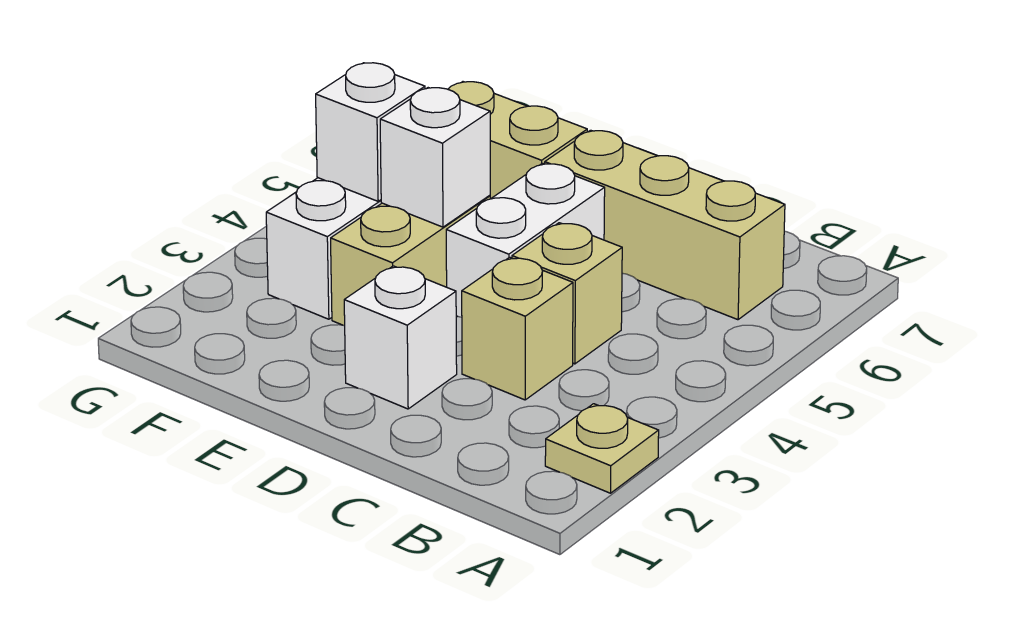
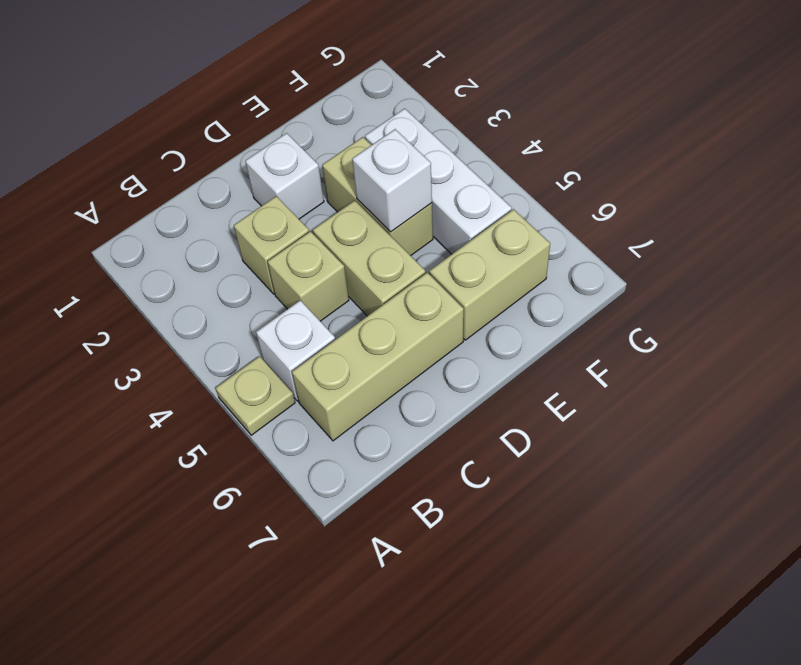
tan 1x1 plate [545,404,659,493] -> tan 1x1 plate moved to [216,356,295,435]
white 1x2 brick [446,163,605,317] -> tan 1x2 brick [313,201,426,316]
white 1x1 brick [316,63,425,201] -> white 1x1 brick moved to [256,300,335,401]

